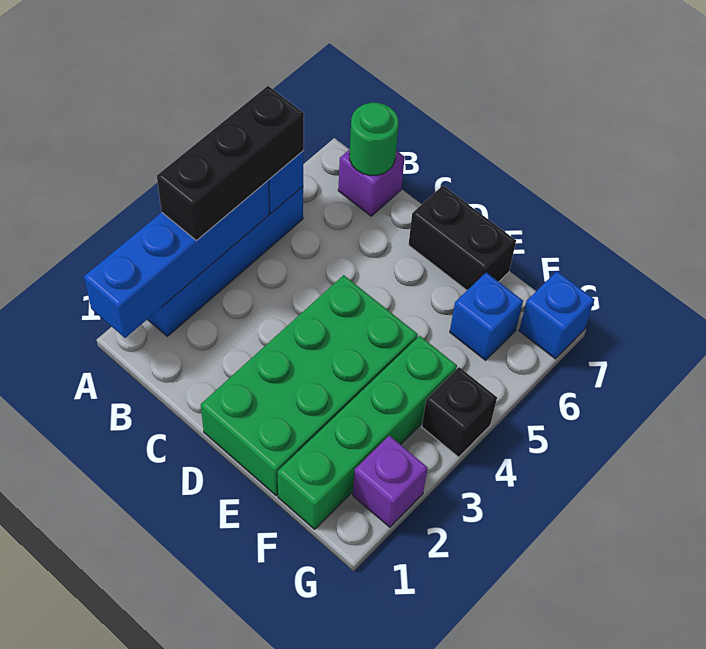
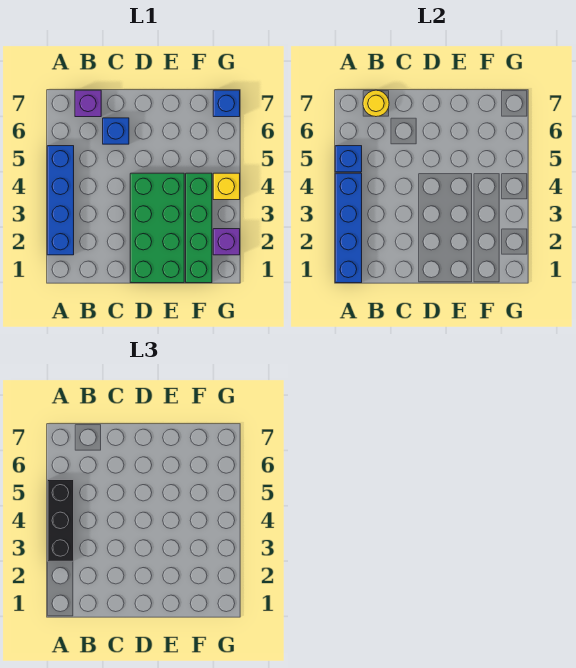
green 1x1 round brick [349,103,399,175] -> yellow 1x1 round brick [363,90,389,117]
black 1x2 brick [409,186,516,290] -> none
blue 1x1 brick [450,273,523,360] -> blue 1x1 brick moved to [103,118,129,144]
black 1x1 brick [422,367,497,457] -> yellow 1x1 brick [213,173,240,200]

